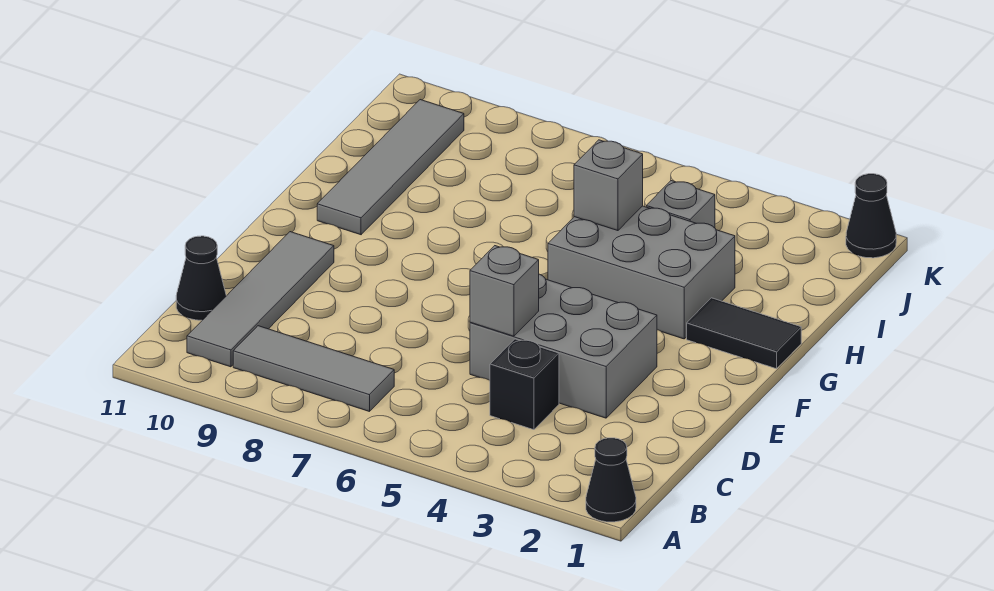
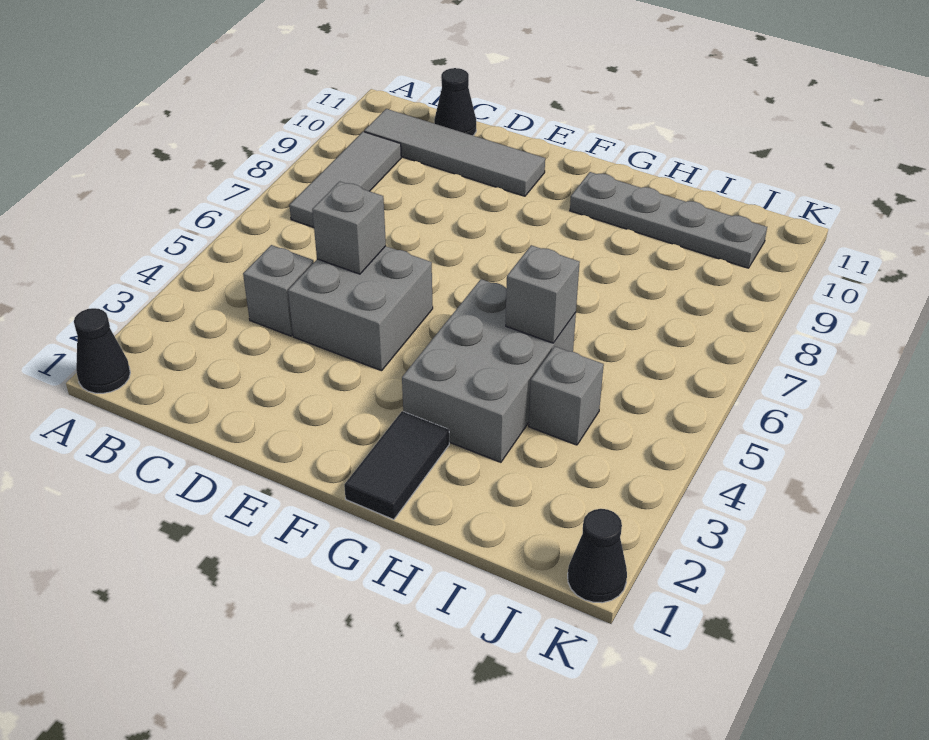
black 1x1 brick [490,339,559,430] -> grey 1x1 brick [243,245,314,336]
grey 2x3 brick [470,274,657,418] -> grey 2x2 brick [288,246,433,371]
grey 1x4 tile [317,100,464,235] -> grey 1x4 plate [570,172,767,268]

